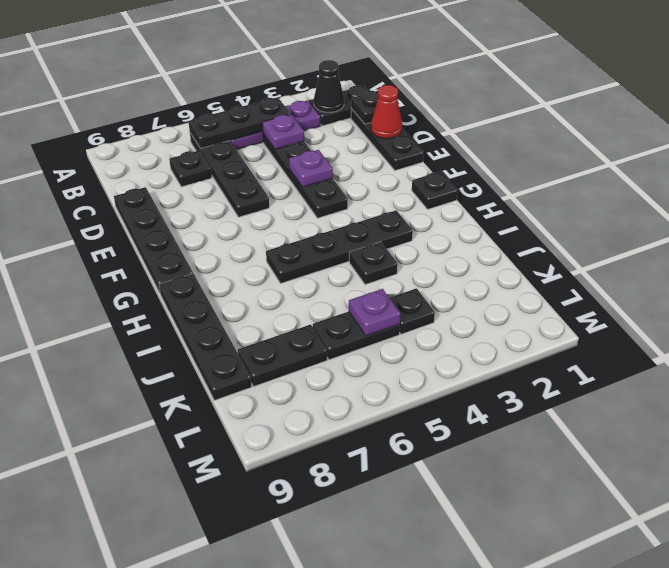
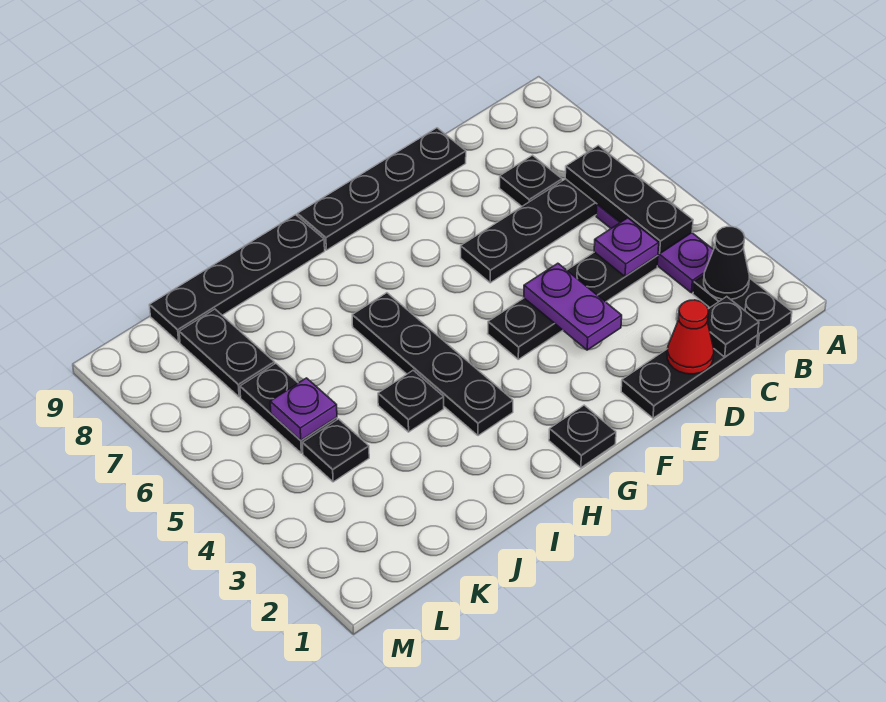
purple 1x1 plate [289,150,333,187] -> purple 1x2 plate [524,263,622,350]

